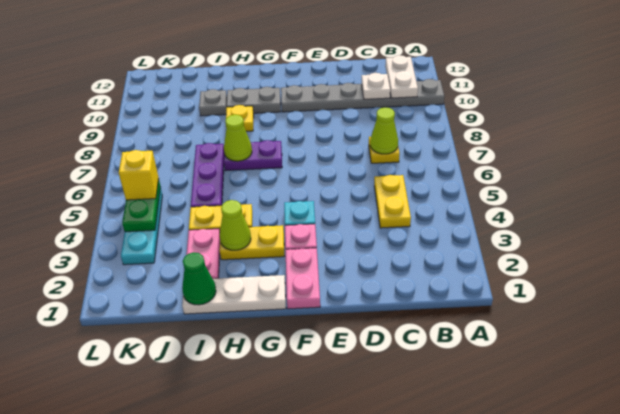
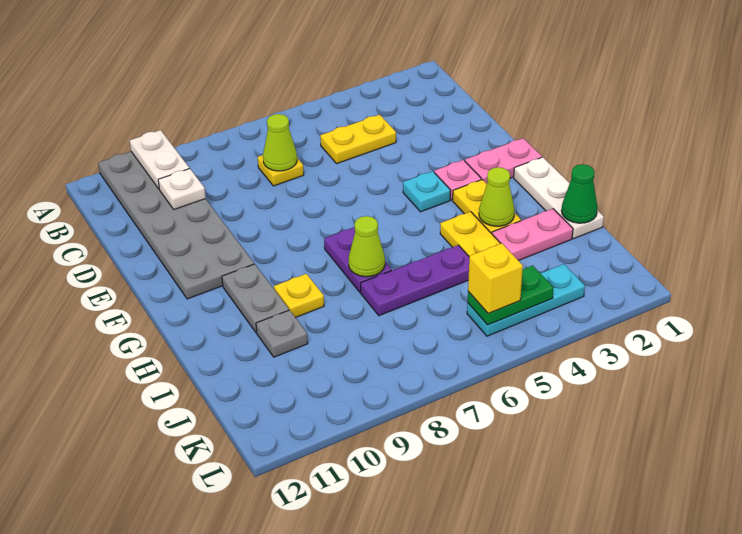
grey 1x6 plate [281,79,444,112] -> grey 2x6 plate [98,152,254,299]
white 1x2 plate [385,55,418,98] -> white 1x2 plate turned to [130,130,189,189]

